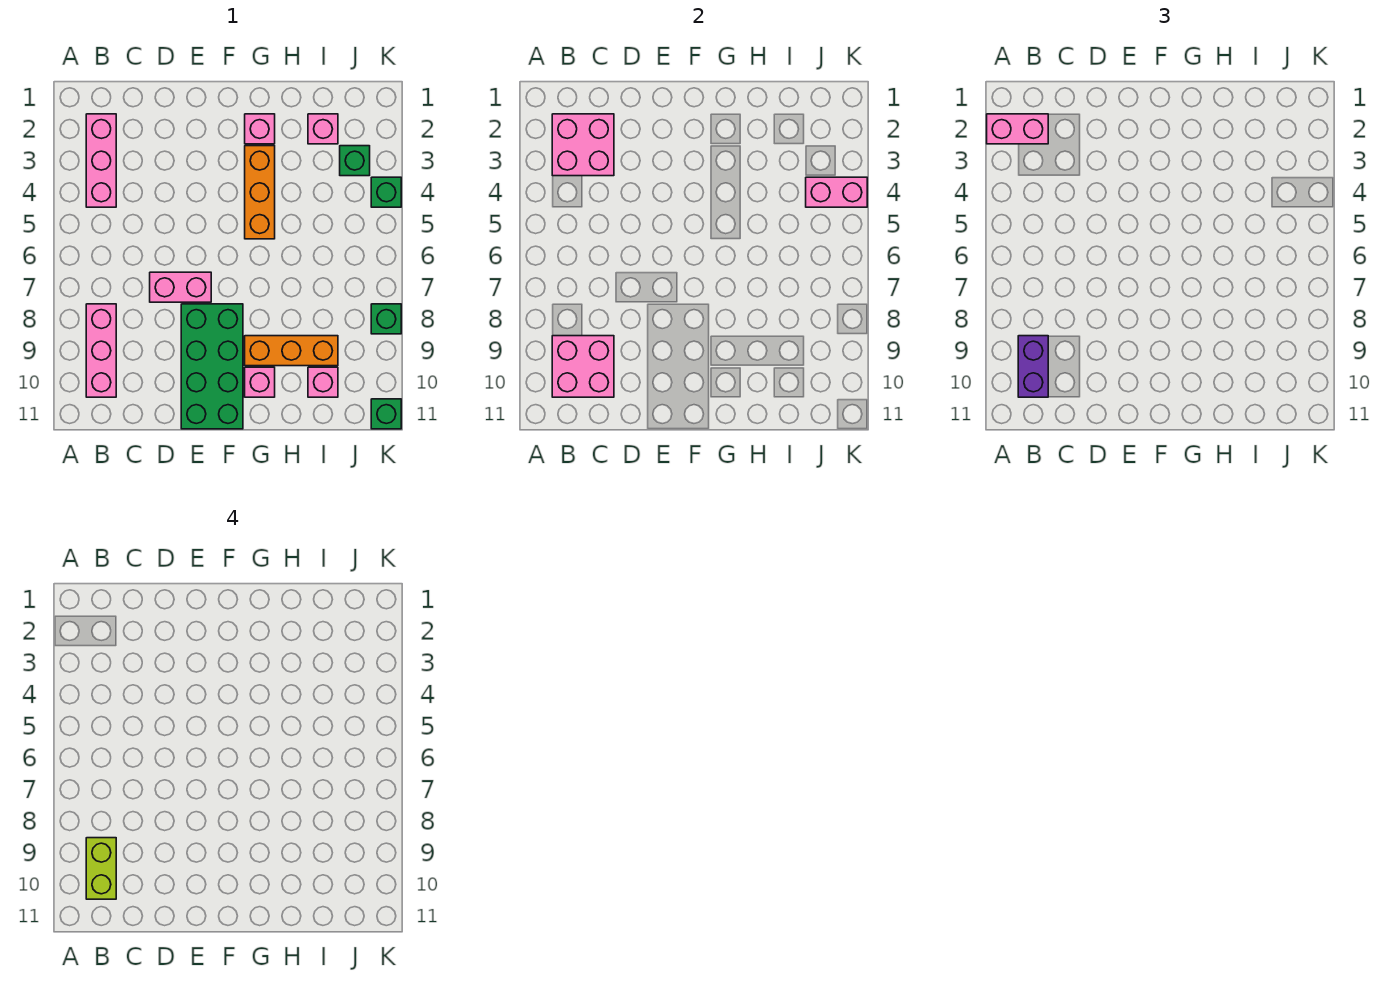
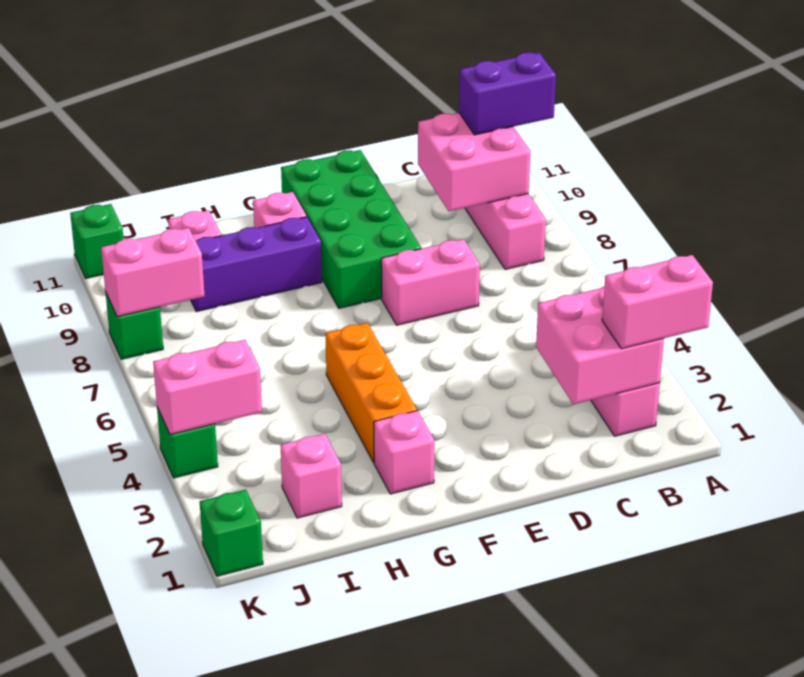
purple 1x2 brick [1018,336,1048,397] -> purple 1x2 brick turned to [459,52,556,135]
lime 1x2 brick [86,838,116,899] -> none
orange 1x3 brick [245,336,338,366] -> purple 1x3 brick [191,217,322,312]
green 1x1 brick [340,146,370,176] -> green 1x1 brick moved to [200,490,263,576]
none -> pink 1x2 brick [101,228,205,317]

